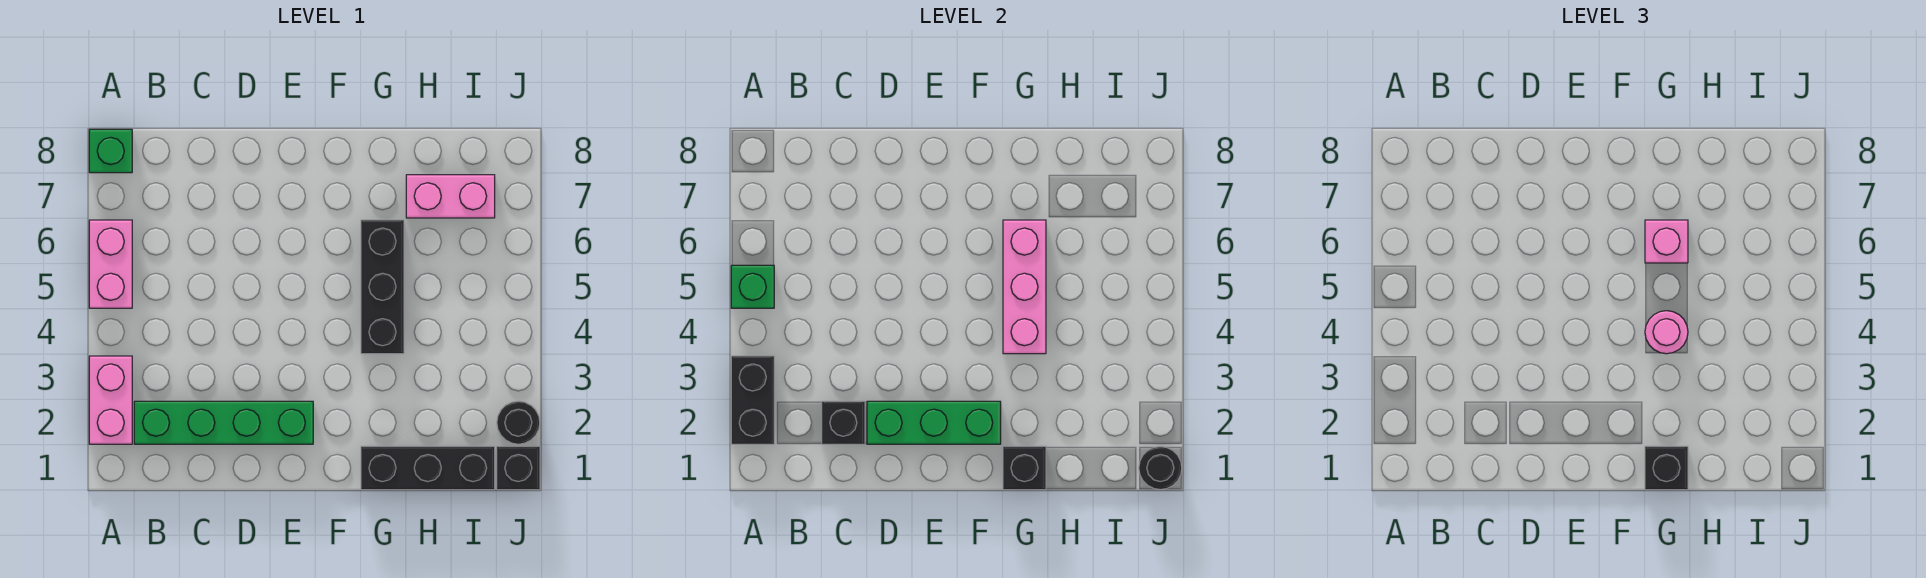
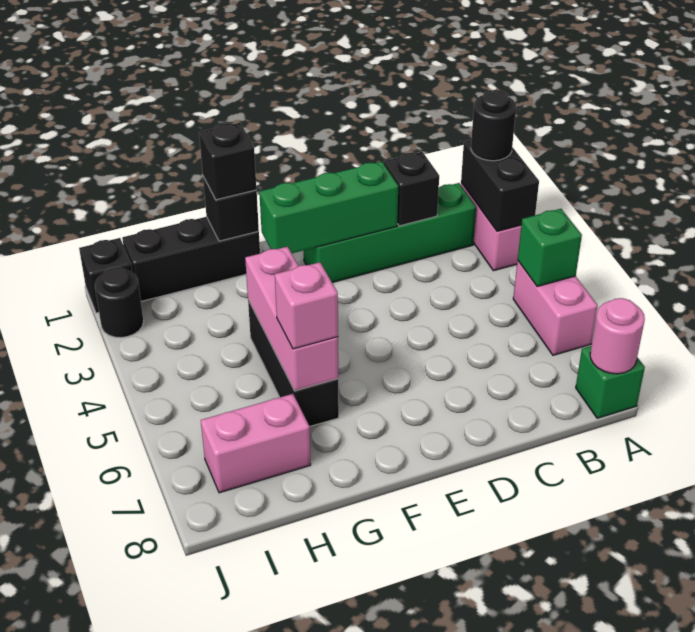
pink 1x1 round brick [1645,311,1688,354] -> pink 1x1 round brick moved to [590,298,645,374]
black 1x1 round brick [1139,447,1182,490] -> black 1x1 round brick moved to [471,90,516,161]

